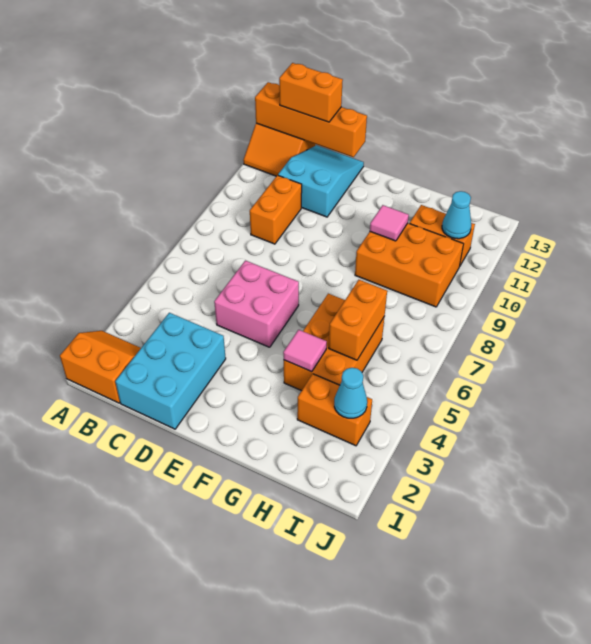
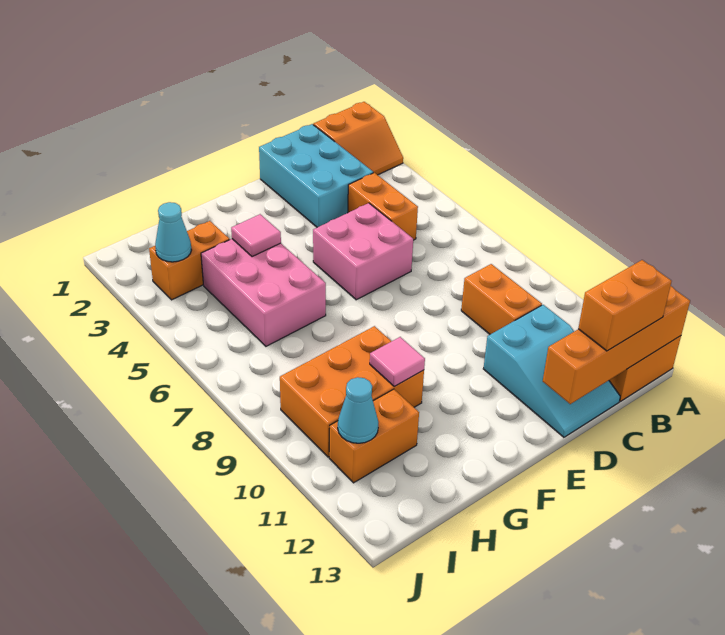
orange 2x3 brick [284,294,385,391] -> pink 2x3 brick [201,239,326,346]
orange 1x2 brick [329,280,387,360] -> orange 1x2 brick moved to [348,173,418,240]

